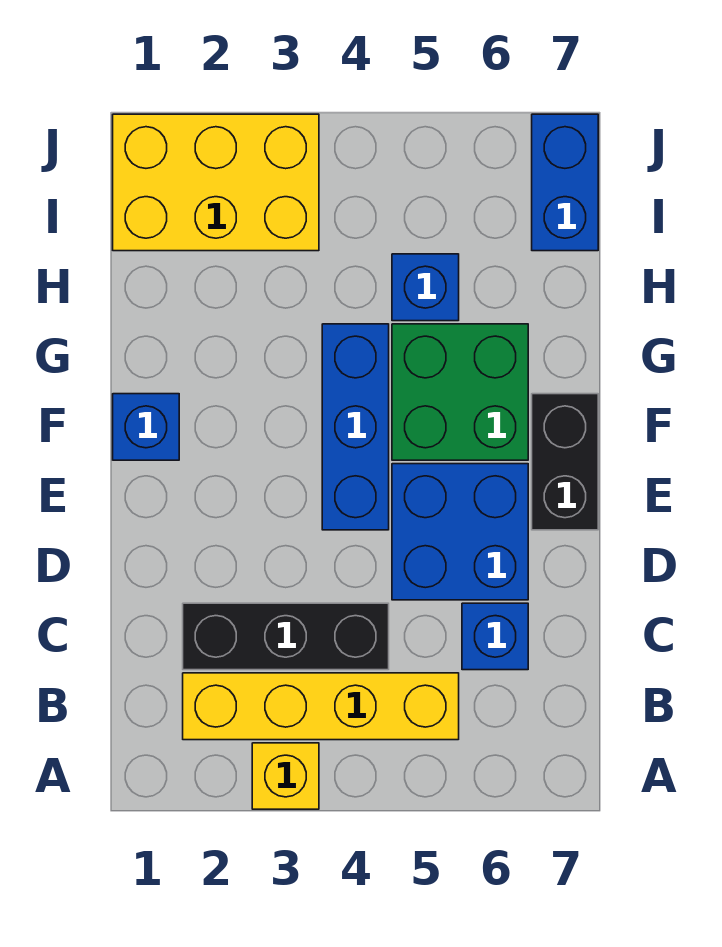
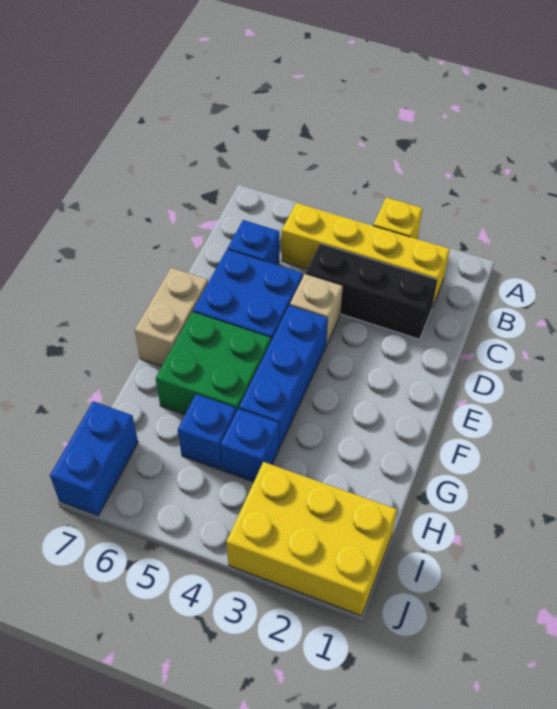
none -> tan 1x1 brick [290,274,343,346]
black 1x2 brick [532,394,598,530] -> tan 1x2 brick [135,268,208,366]
blue 1x1 brick [113,394,179,460] -> blue 1x1 brick moved to [221,409,279,482]

